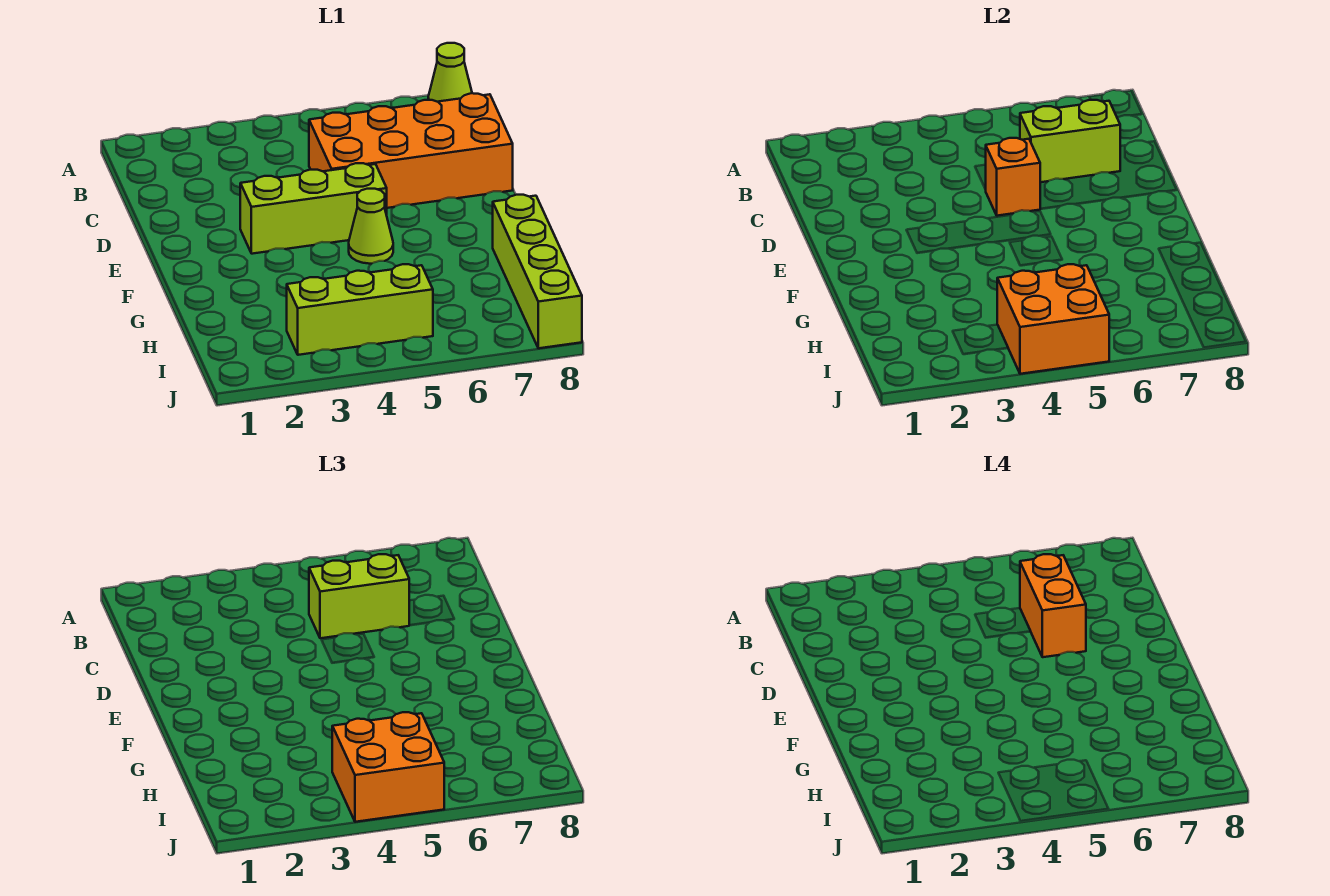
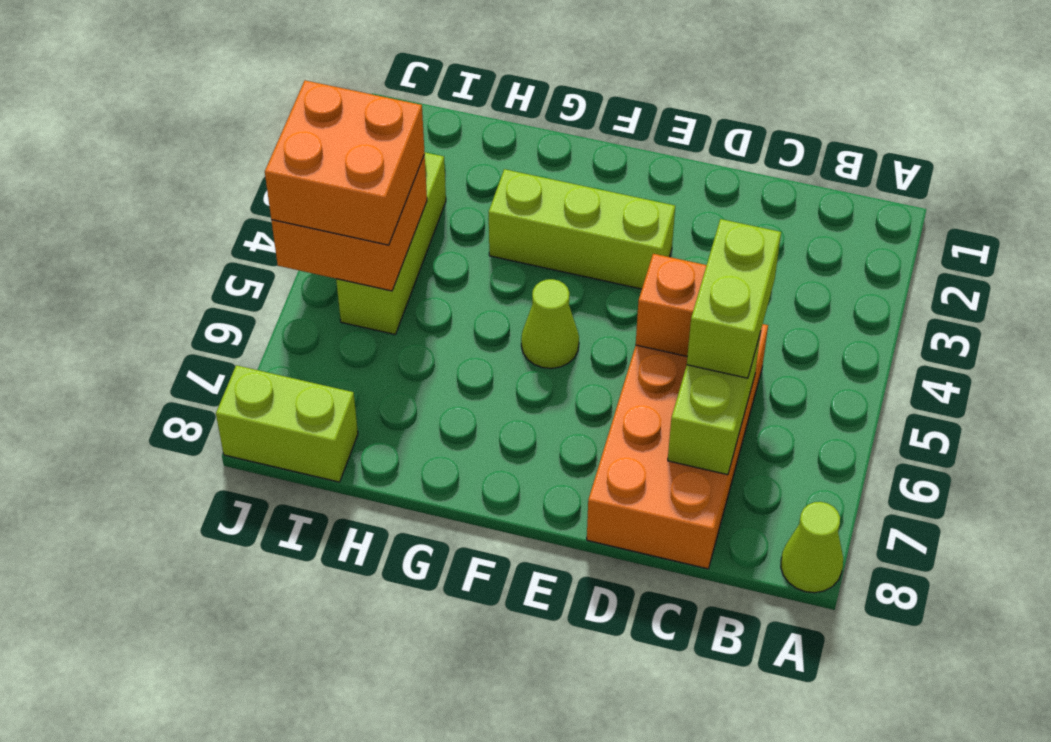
orange 1x2 brick [1020,554,1086,657] -> none
lime 1x3 brick [240,163,387,254] -> lime 1x3 brick turned to [489,169,675,289]
lime 1x4 brick [493,195,582,348] -> lime 1x2 brick [216,365,358,482]

